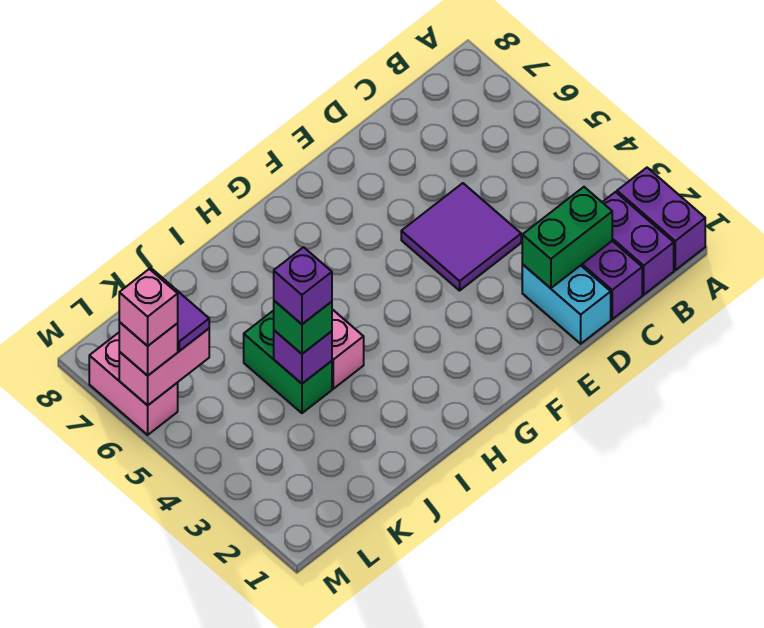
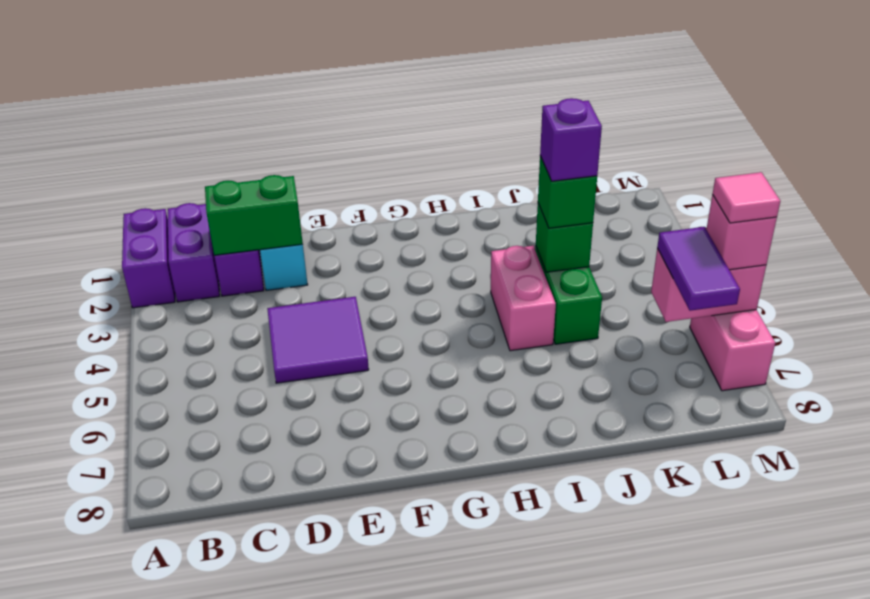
purple 1x1 brick [274,330,332,383] -> green 1x1 brick [536,203,593,272]
pink 1x1 brick [119,269,178,346] -> pink 1x1 tile [713,172,780,223]

